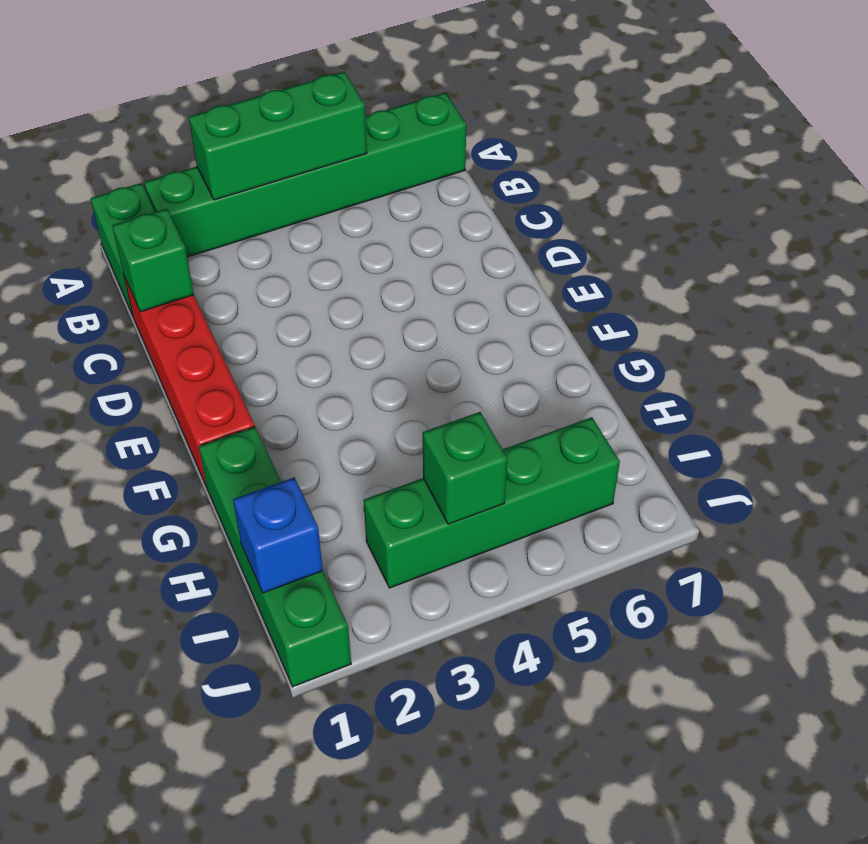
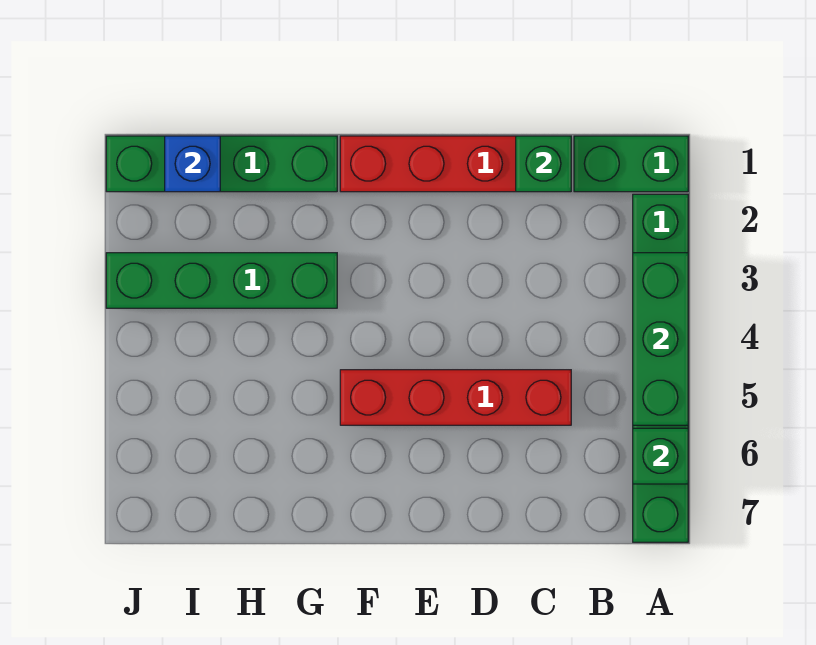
none -> red 1x4 brick [340,370,571,425]
green 1x4 brick [364,417,620,588] -> green 1x4 brick turned to [106,253,337,308]
green 1x1 brick [423,412,507,525] -> green 1x1 brick moved to [633,428,688,484]

